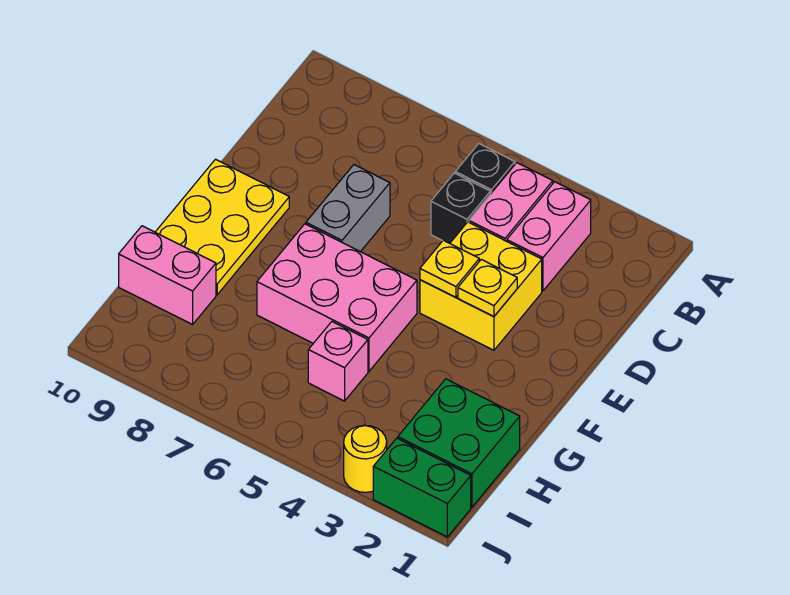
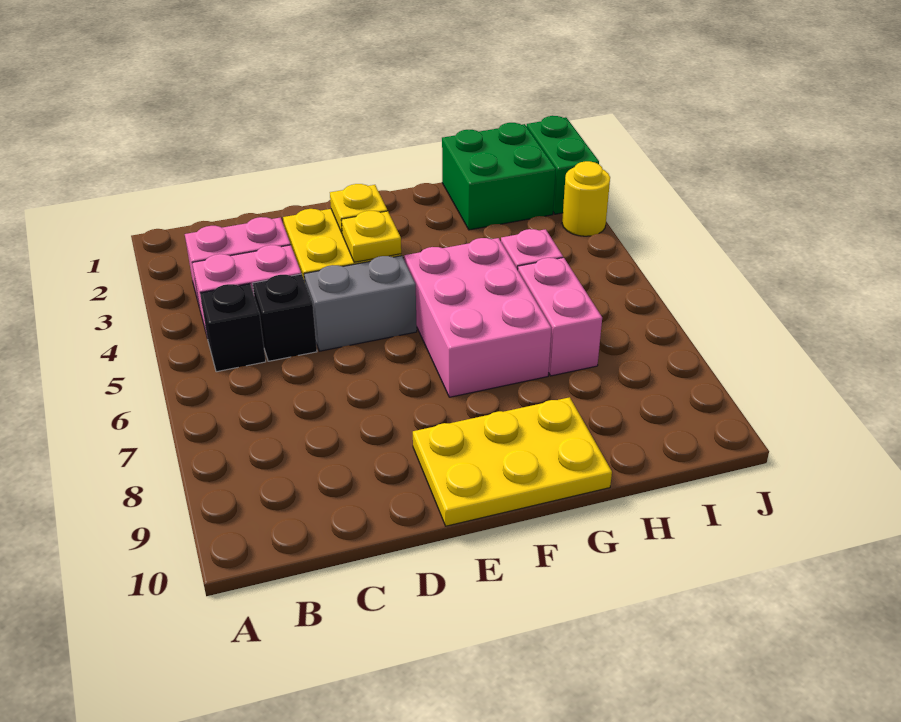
grey 1x2 brick [306,165,390,252] -> grey 1x2 brick moved to [304,256,417,351]
pink 1x2 brick [119,226,216,324] -> pink 1x2 brick moved to [518,258,602,376]

